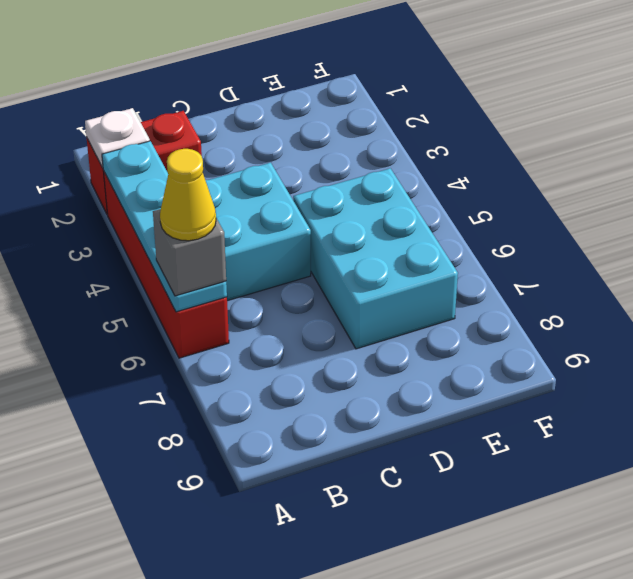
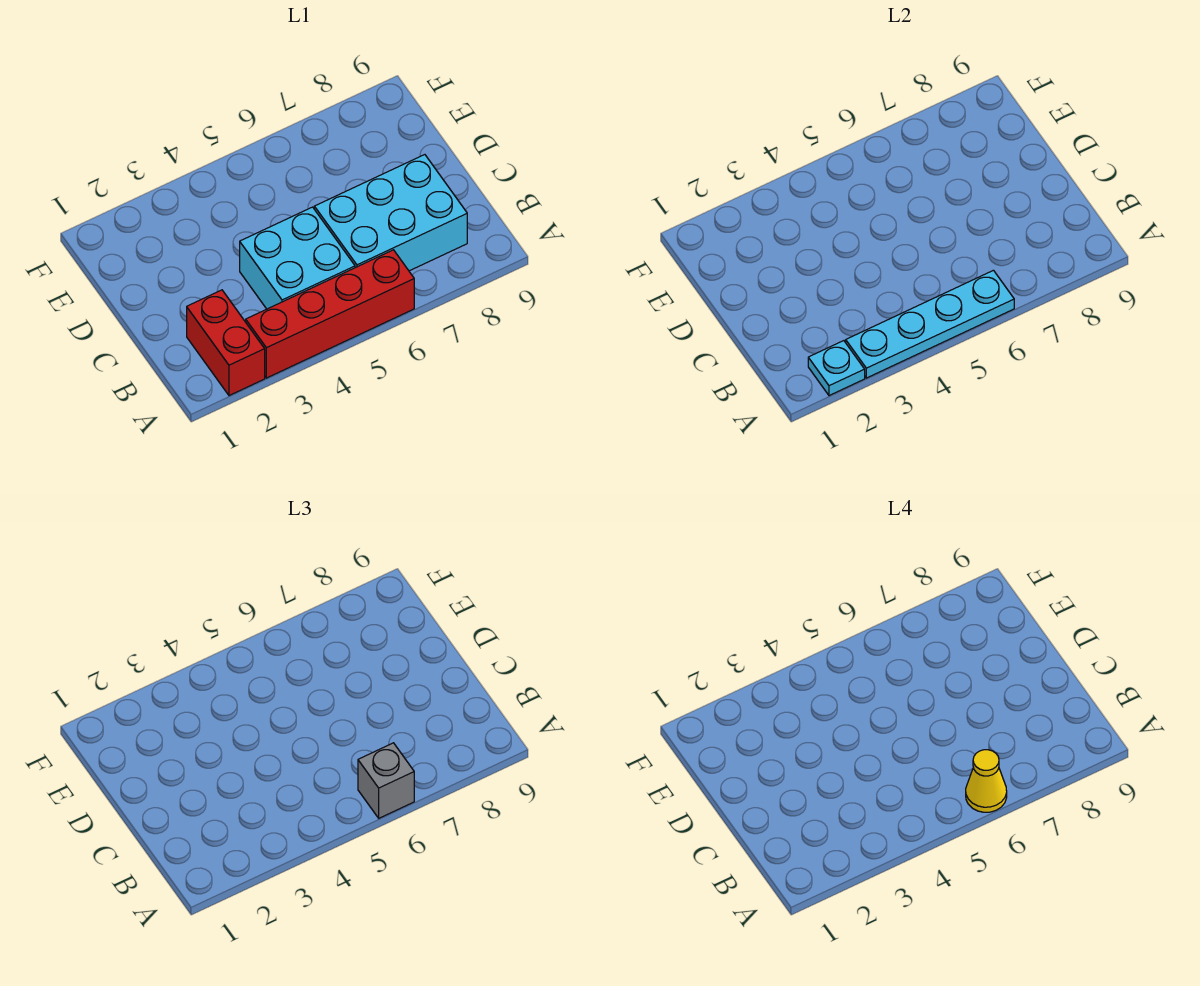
white 1x1 plate [85,108,150,168] -> cyan 1x1 plate [808,341,865,396]
cyan 2x3 brick [293,168,458,349] -> cyan 2x3 brick moved to [314,155,467,271]

